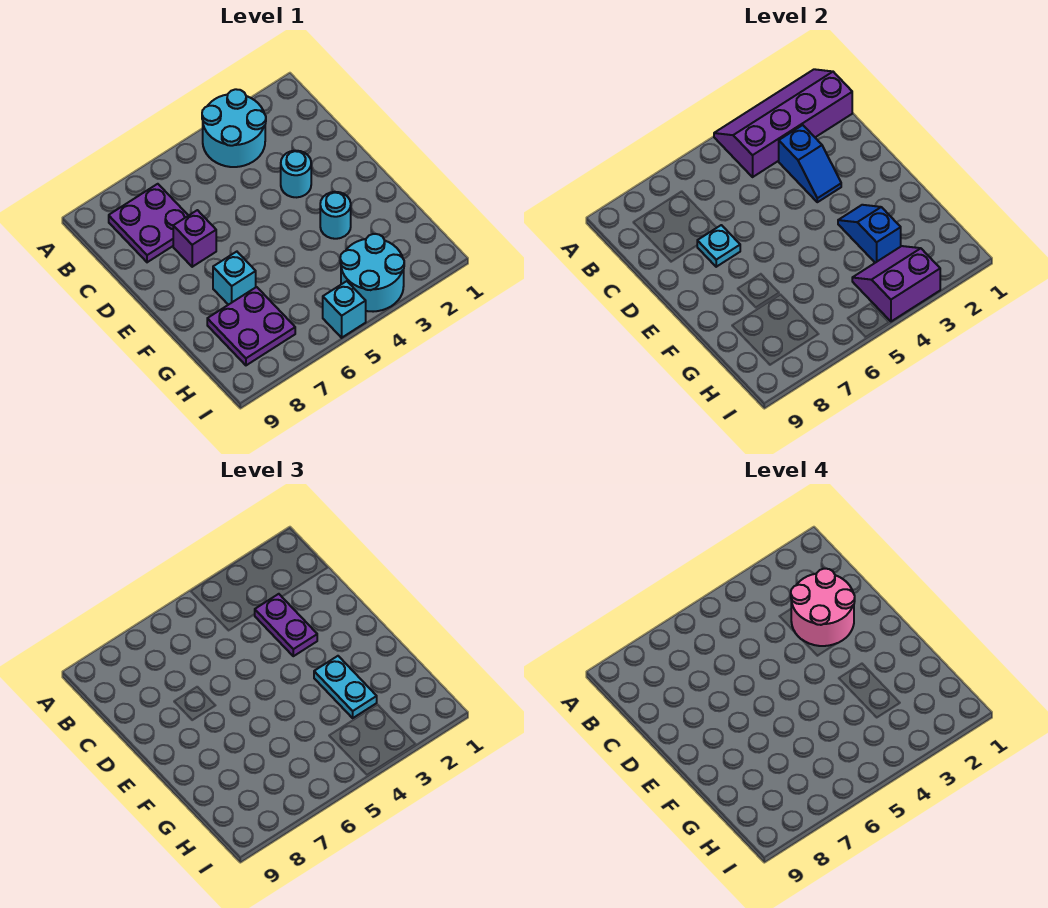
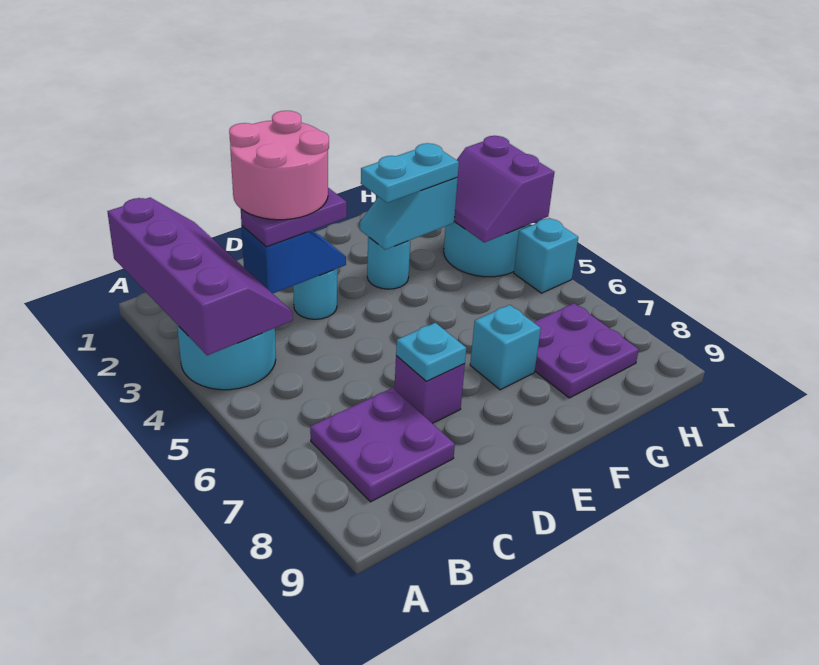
purple 2x4 slope [714,69,852,177] -> purple 2x4 slope turned to [107,198,293,355]
blue 1x2 slope [838,205,901,263] -> cyan 1x2 slope [360,178,458,250]

